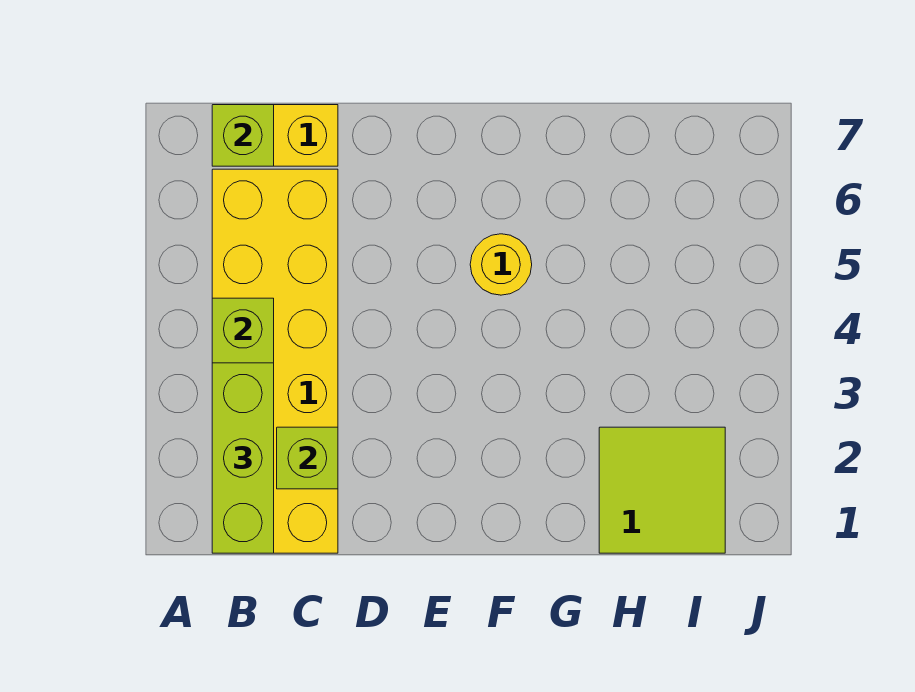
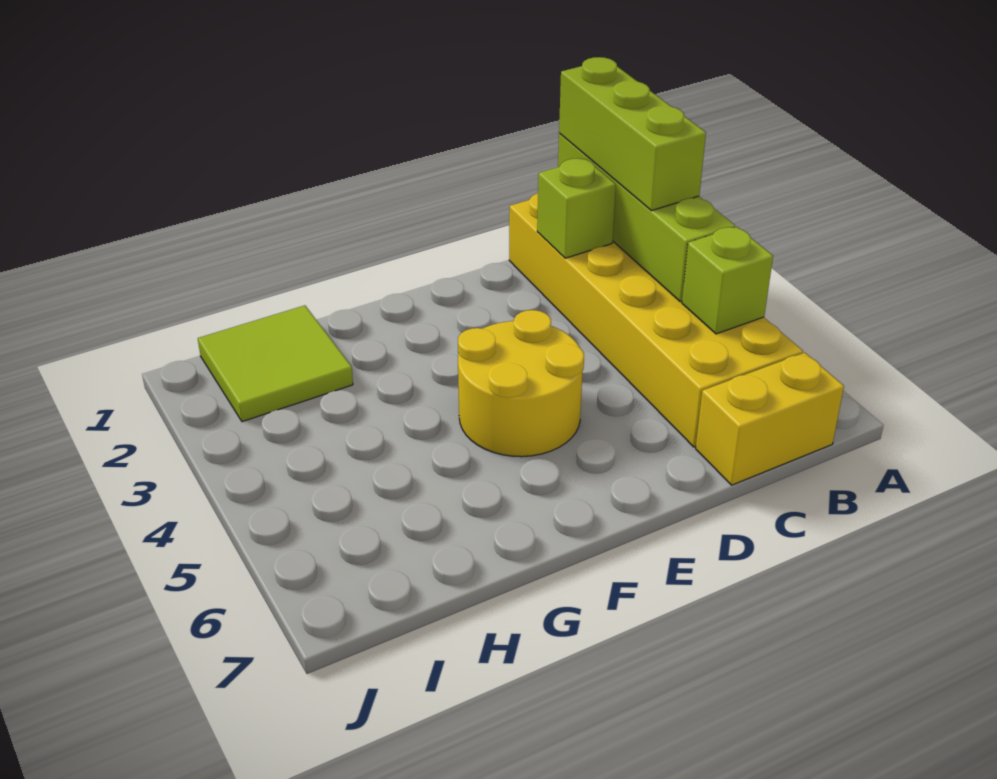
lime 1x1 brick [212,105,274,166] -> lime 1x1 brick moved to [682,227,773,334]
yellow 1x1 round brick [470,234,532,295] -> yellow 2x2 round brick [458,310,584,457]

